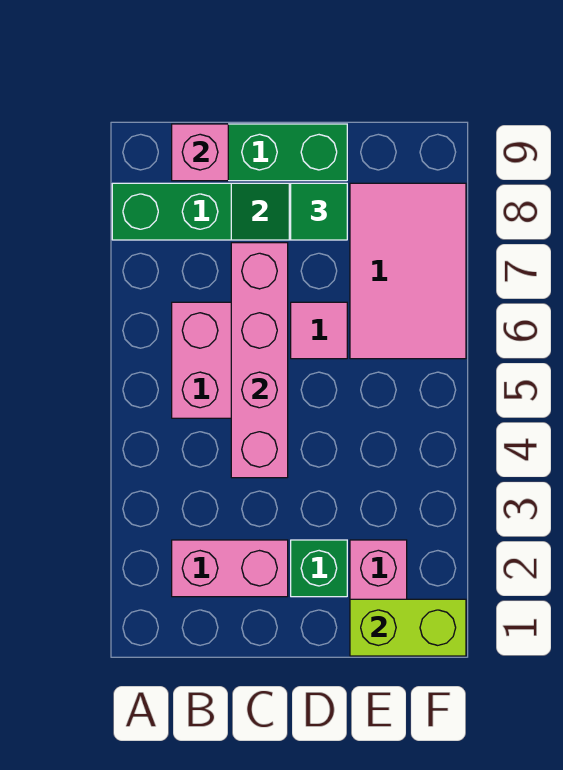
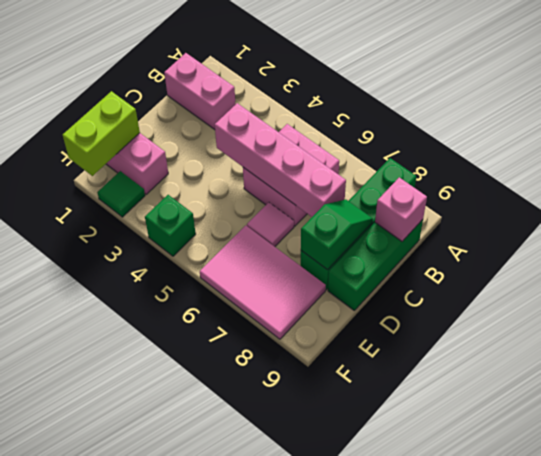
pink 1x2 brick [172,540,288,597] -> pink 1x2 brick turned to [164,53,236,130]
green 1x1 brick [291,540,347,597] -> green 1x1 brick moved to [145,195,196,256]
green 1x1 tile [291,183,347,240] -> green 1x1 tile moved to [97,171,145,217]

